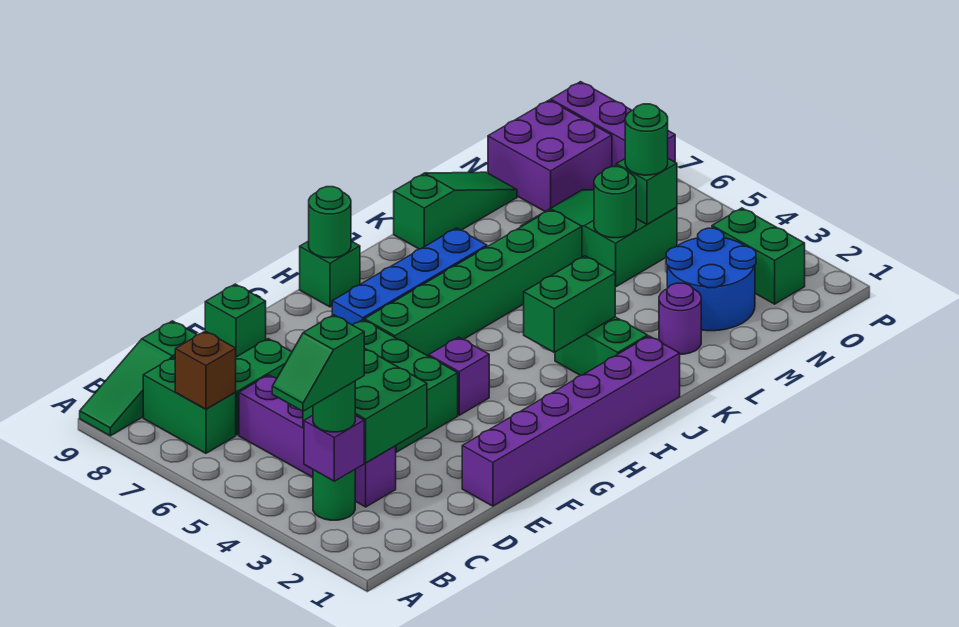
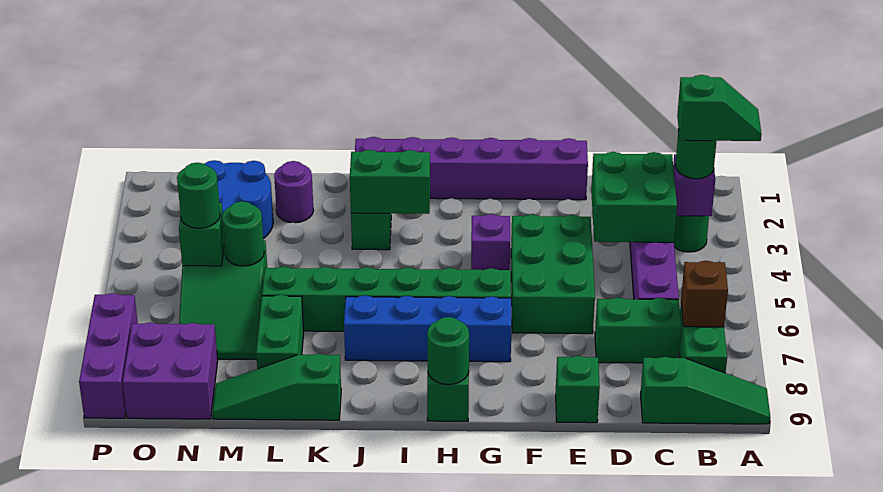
green 1x2 brick [712,208,805,304] -> green 1x2 brick moved to [256,295,304,369]

